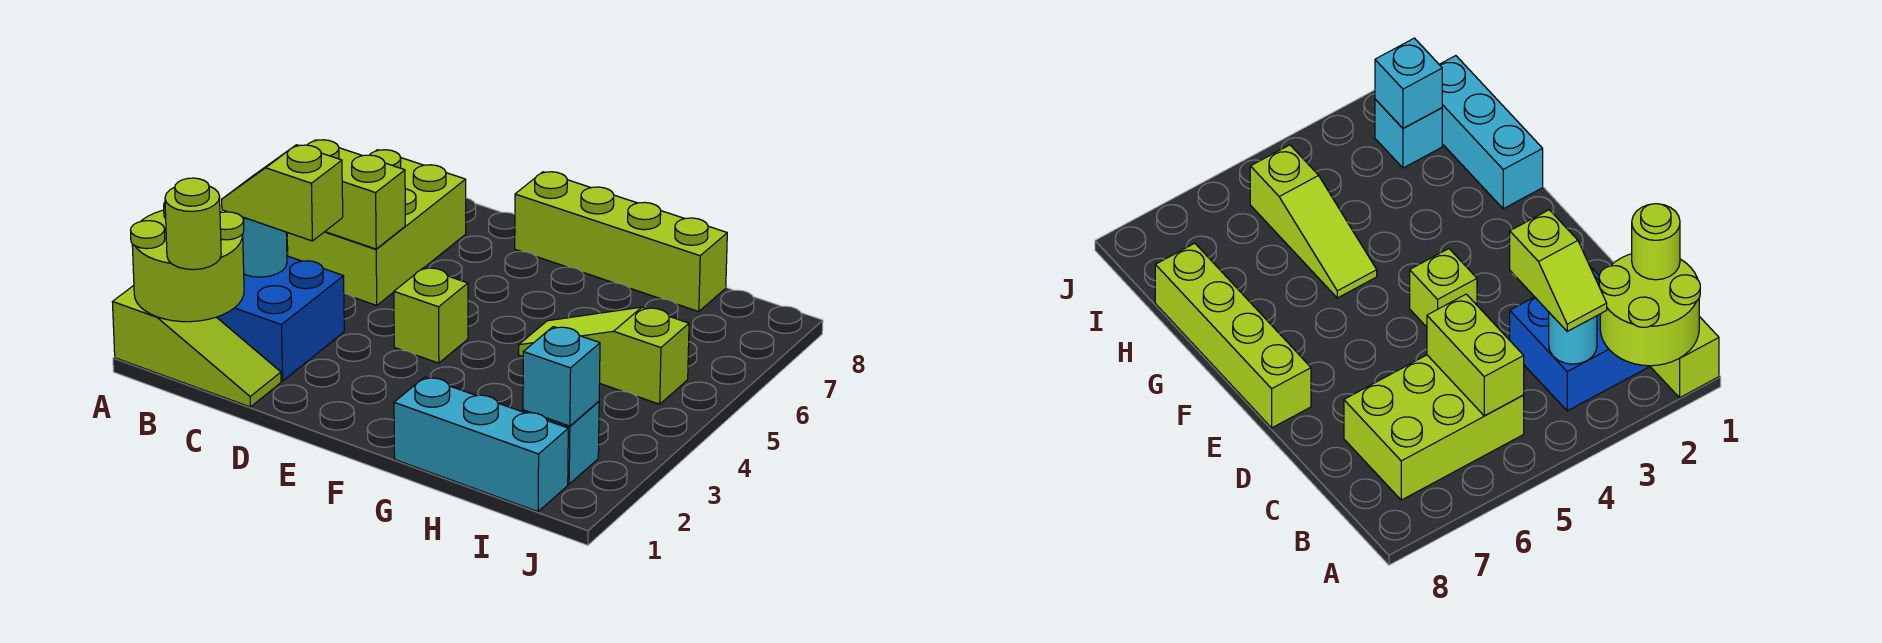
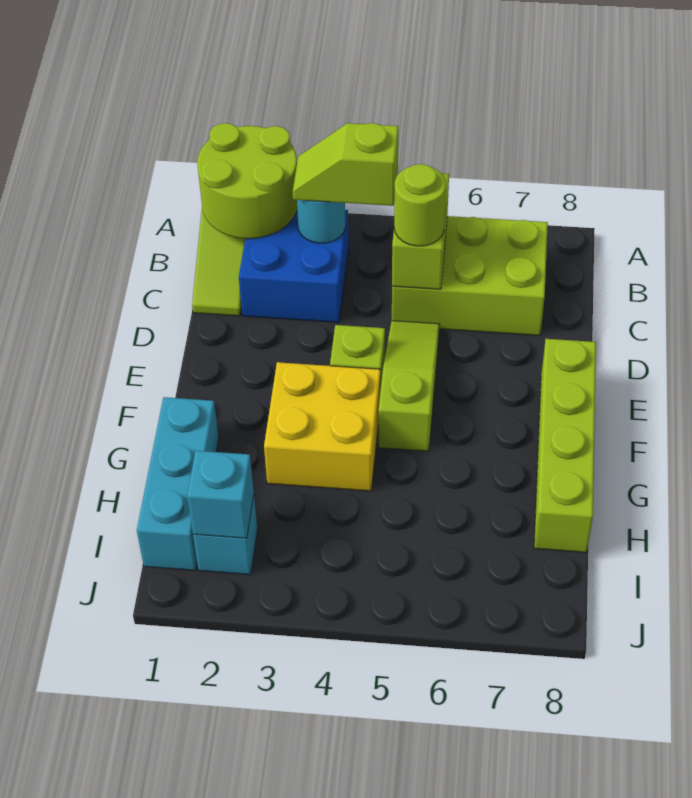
lime 1x1 round brick [165,178,221,270] -> lime 1x1 round brick moved to [394,164,446,246]
lime 1x2 slope [222,145,343,241] -> lime 1x2 slope turned to [293,123,398,206]
none -> yellow 2x2 brick [264,362,380,491]
lime 1x3 slope [519,307,689,404] -> lime 1x3 slope moved to [379,321,440,451]

